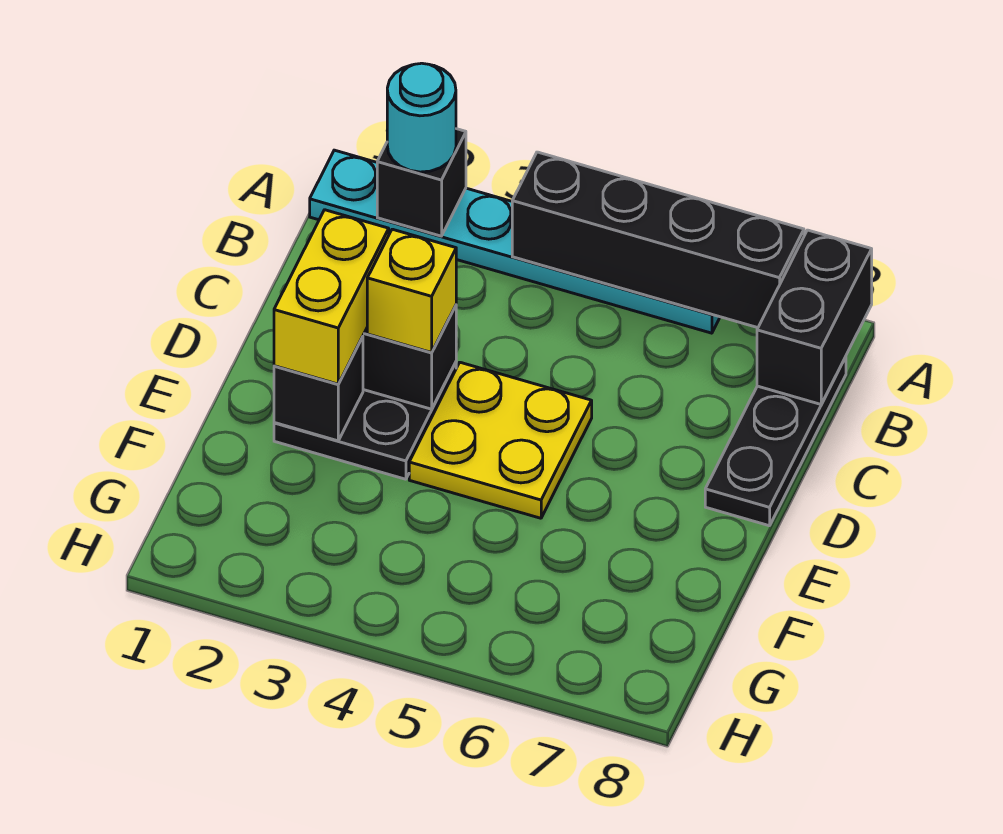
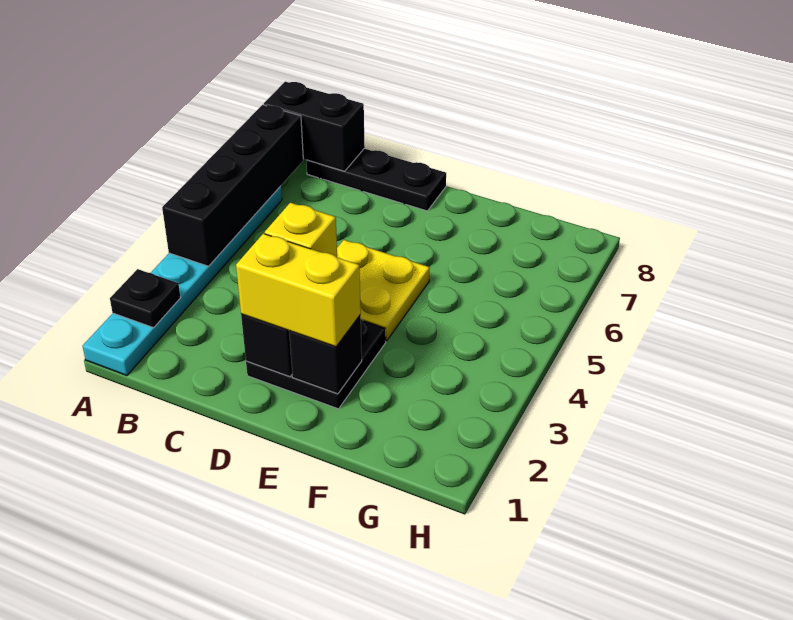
black 1x1 brick [377,129,466,236] -> black 1x1 plate [110,269,181,328]
cyan 1x1 round brick [387,63,456,172] -> none

